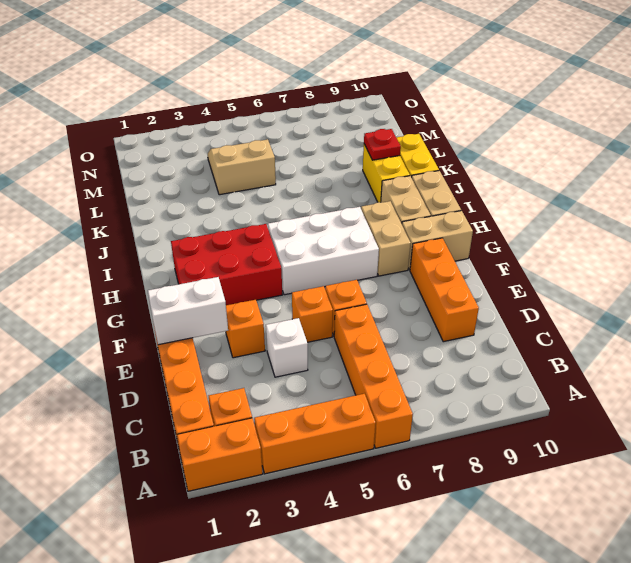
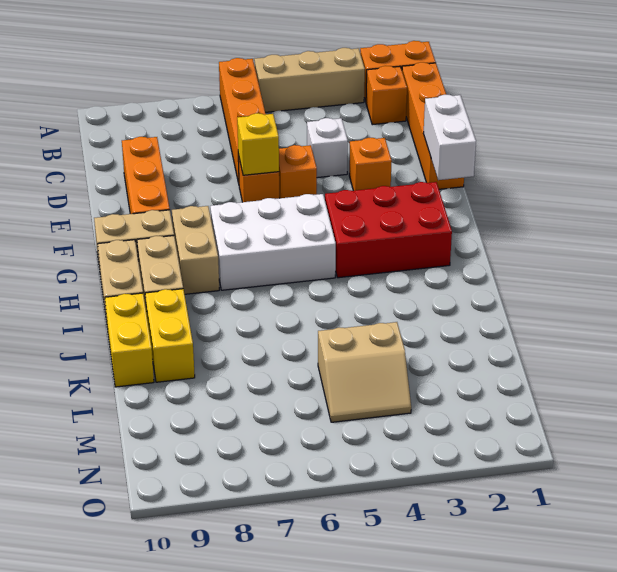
orange 1x3 brick [254,394,376,474] -> tan 1x3 brick [254,48,365,112]
white 1x2 brick [148,277,228,345] -> white 1x2 brick turned to [423,95,476,180]
none -> yellow 1x1 brick [237,113,279,175]
red 1x1 plate [364,129,401,160] -> none

